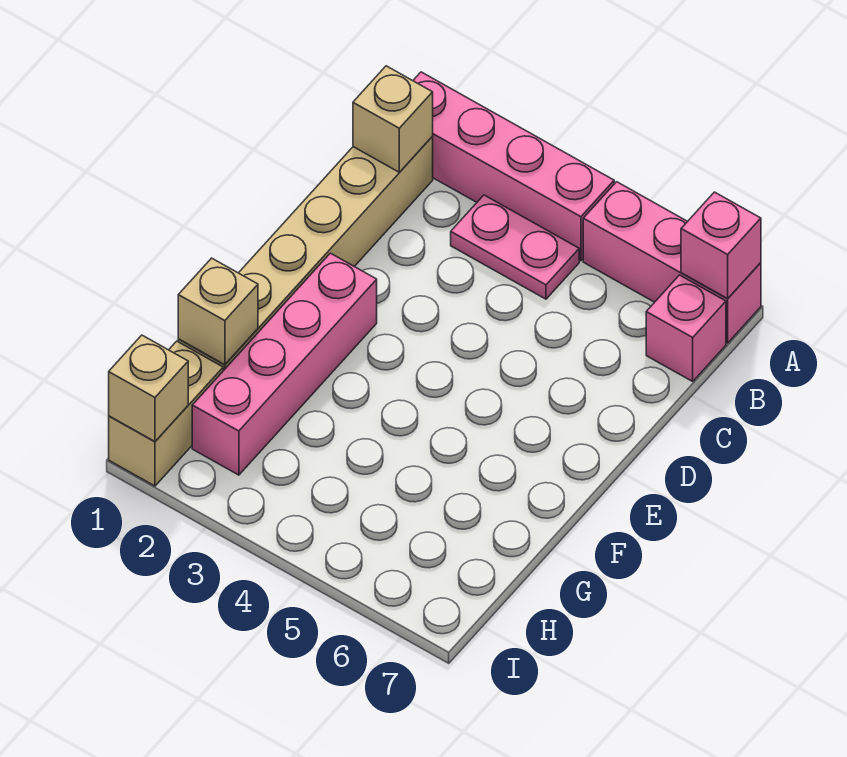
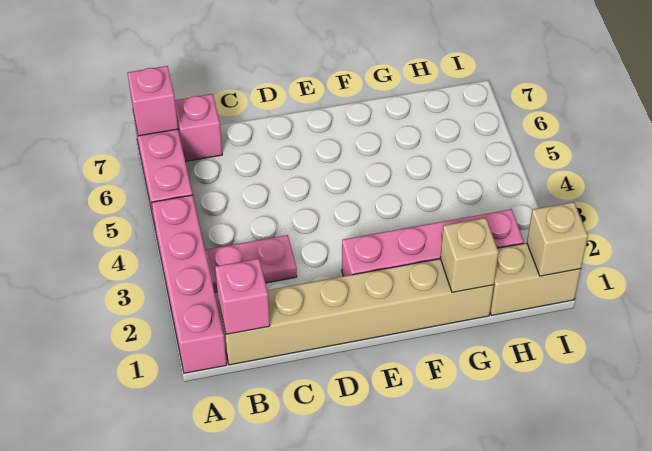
tan 1x1 brick [353,66,433,172] -> pink 1x1 brick [215,259,270,334]
pink 1x2 plate [451,195,579,299] -> pink 1x2 plate turned to [205,235,297,292]

